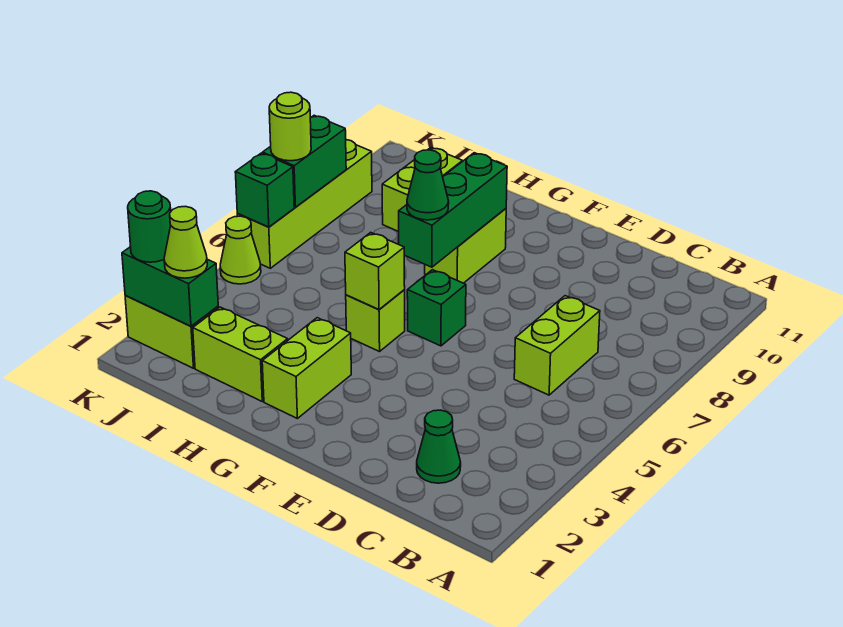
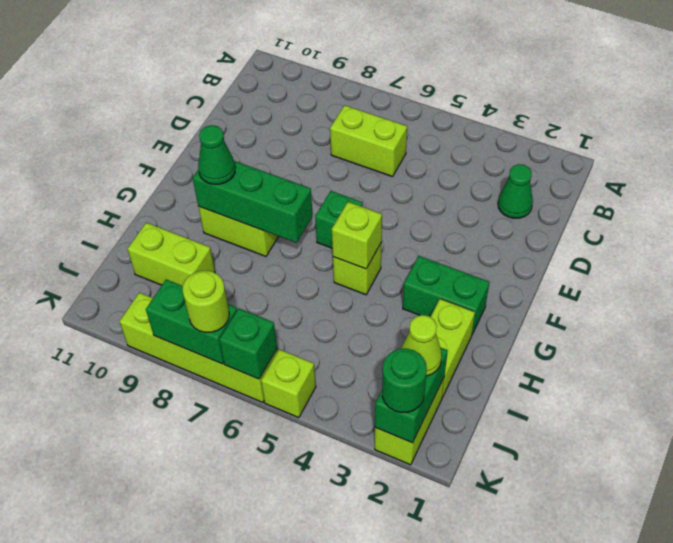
lime 1x2 brick [262,318,351,418] -> green 1x2 brick [403,256,489,334]
green 1x1 cone [407,150,449,220] -> green 1x1 cone moved to [198,125,236,184]
lime 1x1 cone [220,216,261,284] -> lime 1x1 brick [261,349,316,418]

